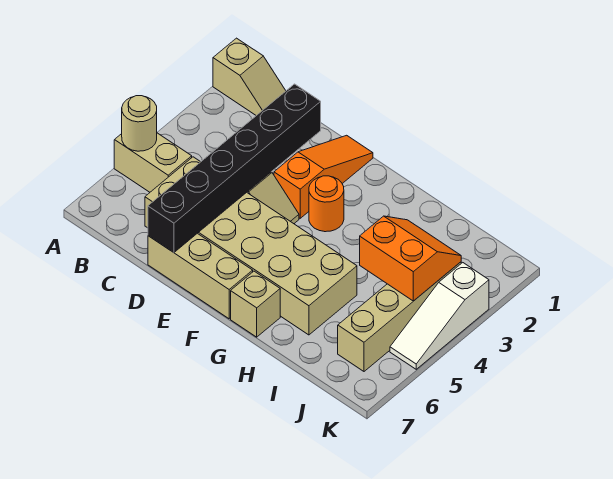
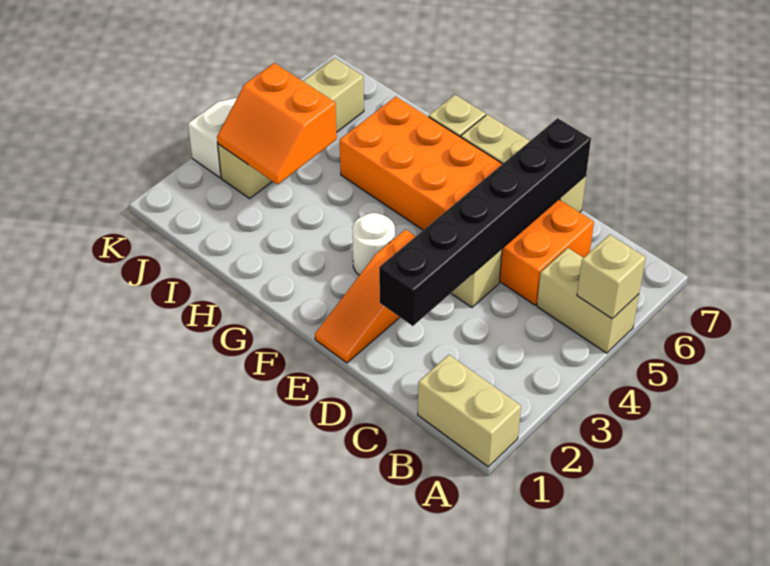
tan 1x2 slope [213,38,286,116] -> tan 1x2 brick [418,355,521,467]
tan 1x1 round brick [122,96,157,151] -> tan 1x1 brick [577,234,646,319]
tan 2x6 brick [145,157,357,335] -> orange 2x6 brick [340,97,594,305]
orange 1x1 round brick [309,176,344,232] -> white 1x1 round brick [352,213,395,275]

